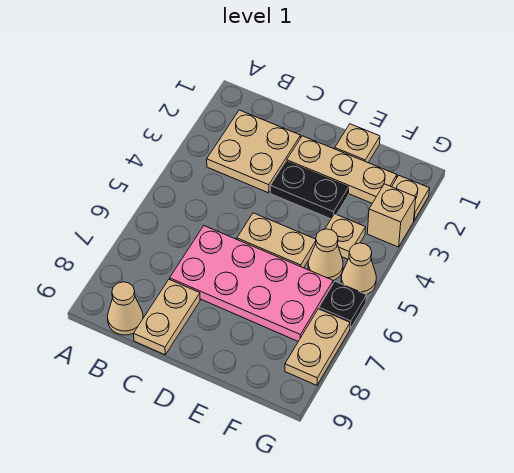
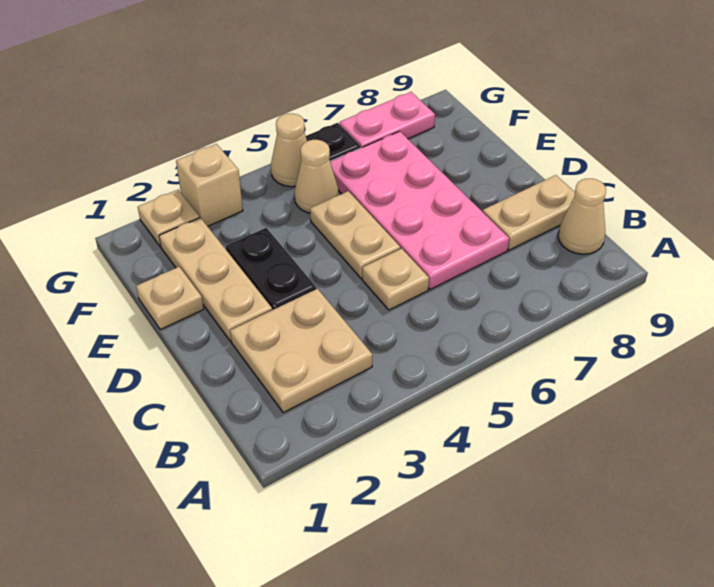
tan 1x1 plate [325,214,366,259] -> tan 1x1 plate moved to [362,249,429,310]
tan 1x2 plate [285,309,350,385] -> pink 1x2 plate [340,92,435,148]

